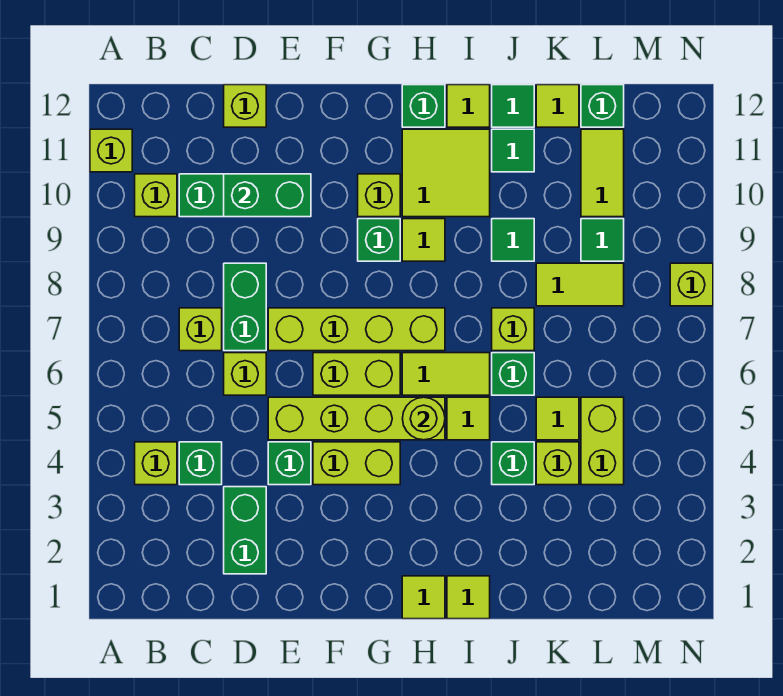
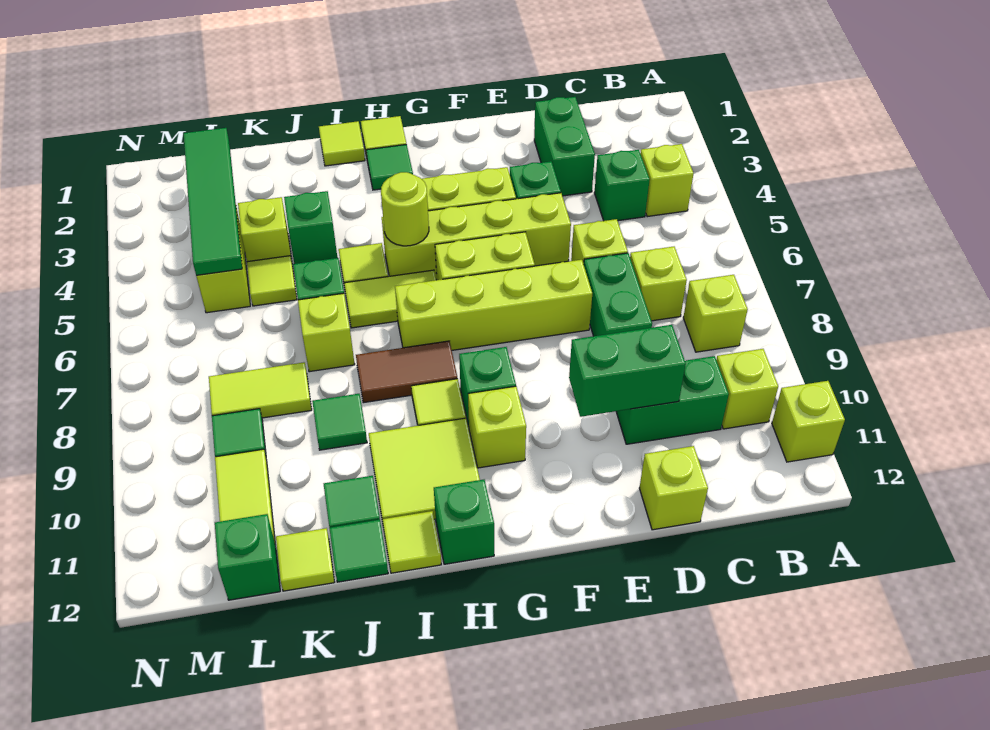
none -> green 1x1 tile [366,145,413,190]
none -> brown 1x2 tile [356,341,457,403]
none -> green 1x4 tile [183,128,242,276]
lime 1x1 brick [670,263,713,306] -> lime 1x1 brick moved to [683,275,748,352]

